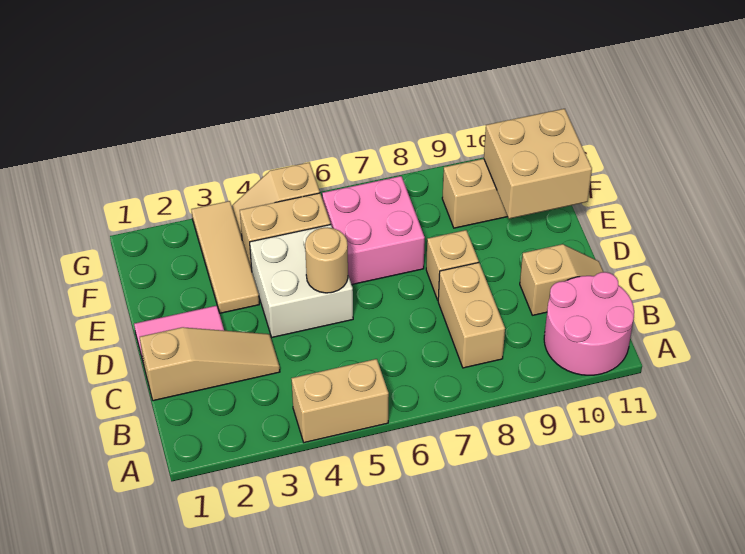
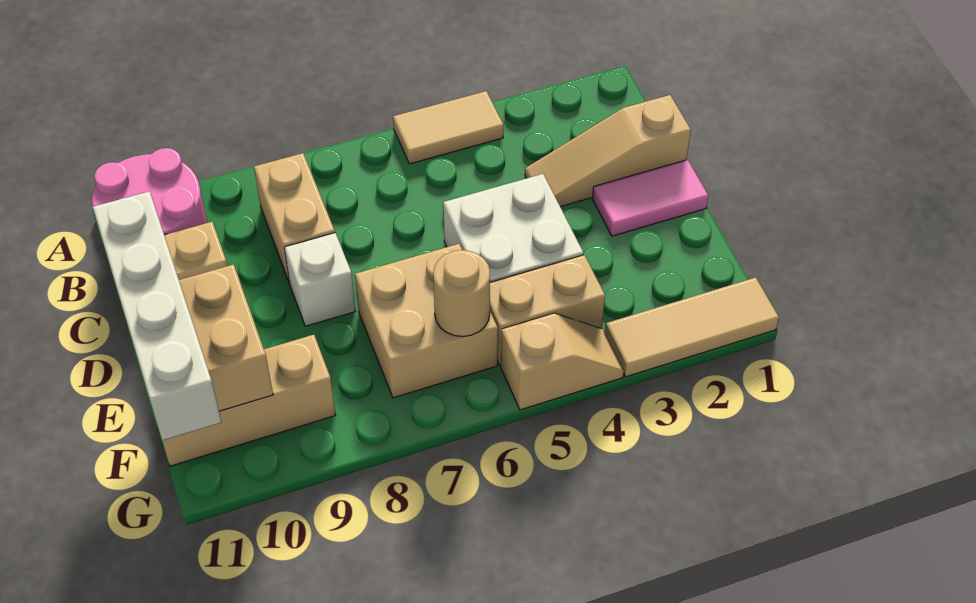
tan 1x2 brick [291,359,389,443] -> tan 1x2 tile [393,91,504,164]
tan 1x1 round brick [305,228,348,293] -> tan 1x1 round brick moved to [433,250,490,336]
tan 1x1 brick [426,230,479,300] -> white 1x1 brick [284,233,355,326]
none -> white 1x4 brick [93,191,221,441]
tan 1x3 tile [191,201,259,313] -> tan 1x3 tile turned to [605,277,779,377]
pink 2x2 brick [322,176,425,285] -> tan 2x2 brick [355,244,498,398]

